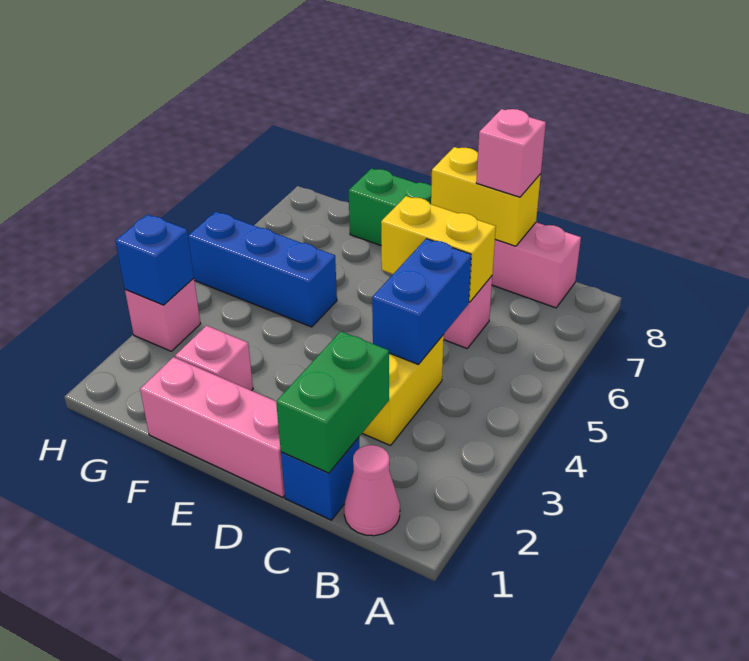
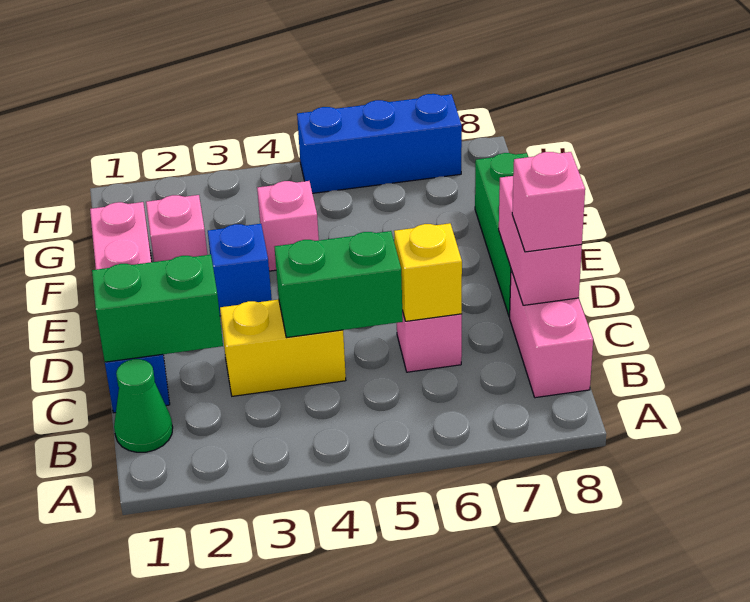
pink 1x1 cone [344,445,400,536] -> green 1x1 cone [114,359,173,452]
blue 1x2 brick [372,239,471,365] -> green 1x2 brick [275,231,403,338]
yellow 1x2 brick [381,196,496,302] -> yellow 1x1 brick [394,223,462,321]
yellow 1x2 brick [431,147,541,246] -> pink 1x2 brick [499,176,582,305]
blue 1x3 brick [188,212,337,327] -> blue 1x3 brick turned to [297,94,462,193]
pink 1x1 brick [125,278,201,351] -> pink 1x1 brick moved to [257,181,319,271]
blue 1x1 brick [116,214,194,305] -> blue 1x1 brick moved to [208,224,272,316]

